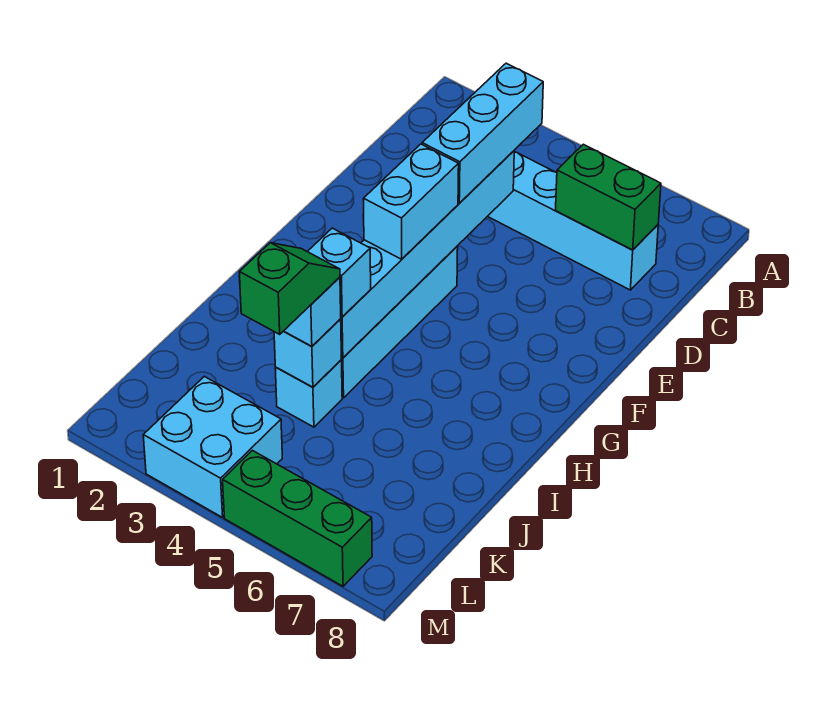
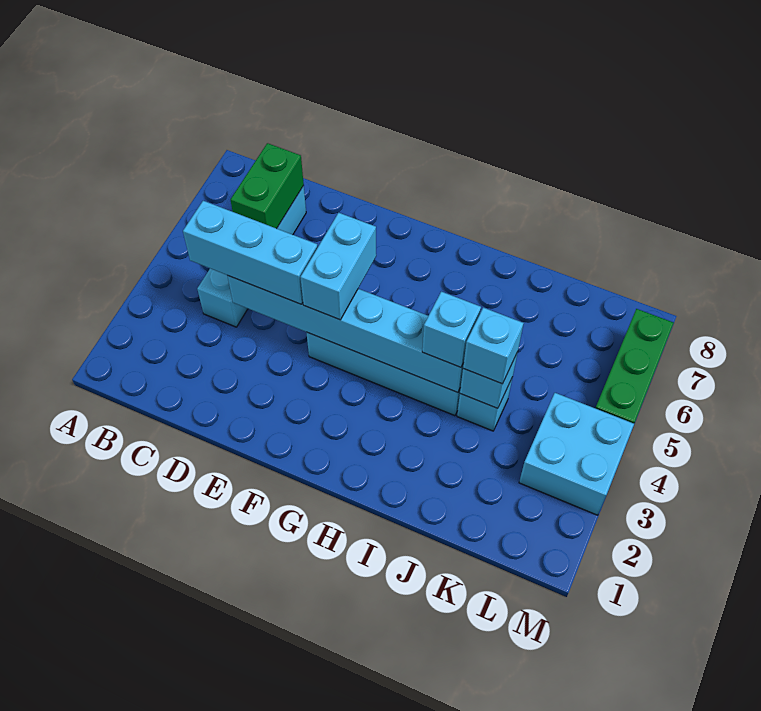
cyan 1x2 brick [363,144,459,259] -> cyan 1x2 brick turned to [300,213,376,320]
green 1x2 slope [239,243,340,334] -> none

